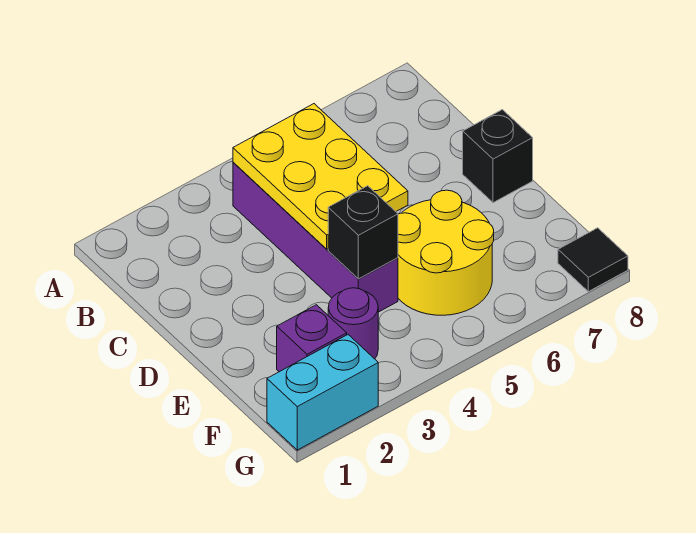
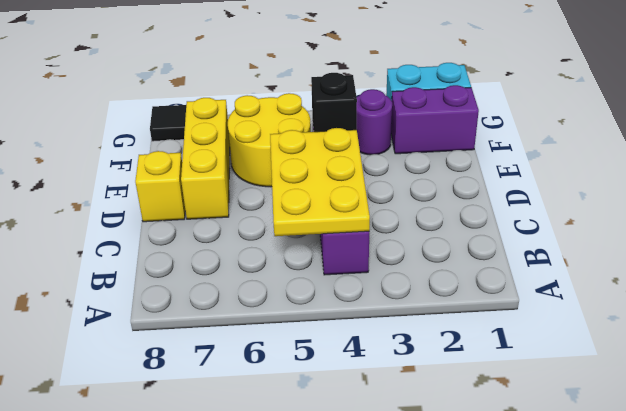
none -> yellow 1x3 brick [181,98,230,219]
black 1x1 brick [463,110,533,203] -> yellow 1x1 brick [135,151,185,222]
purple 1x1 brick [277,305,347,372] -> purple 1x2 brick [391,85,479,154]

